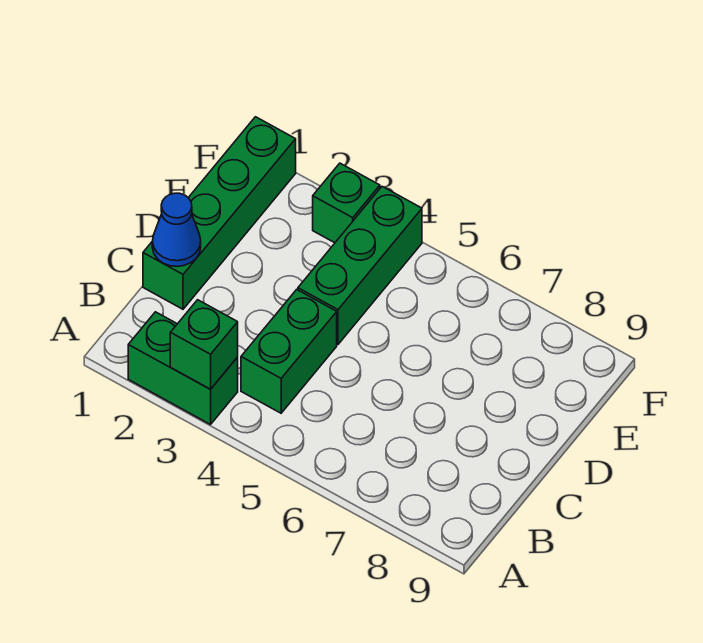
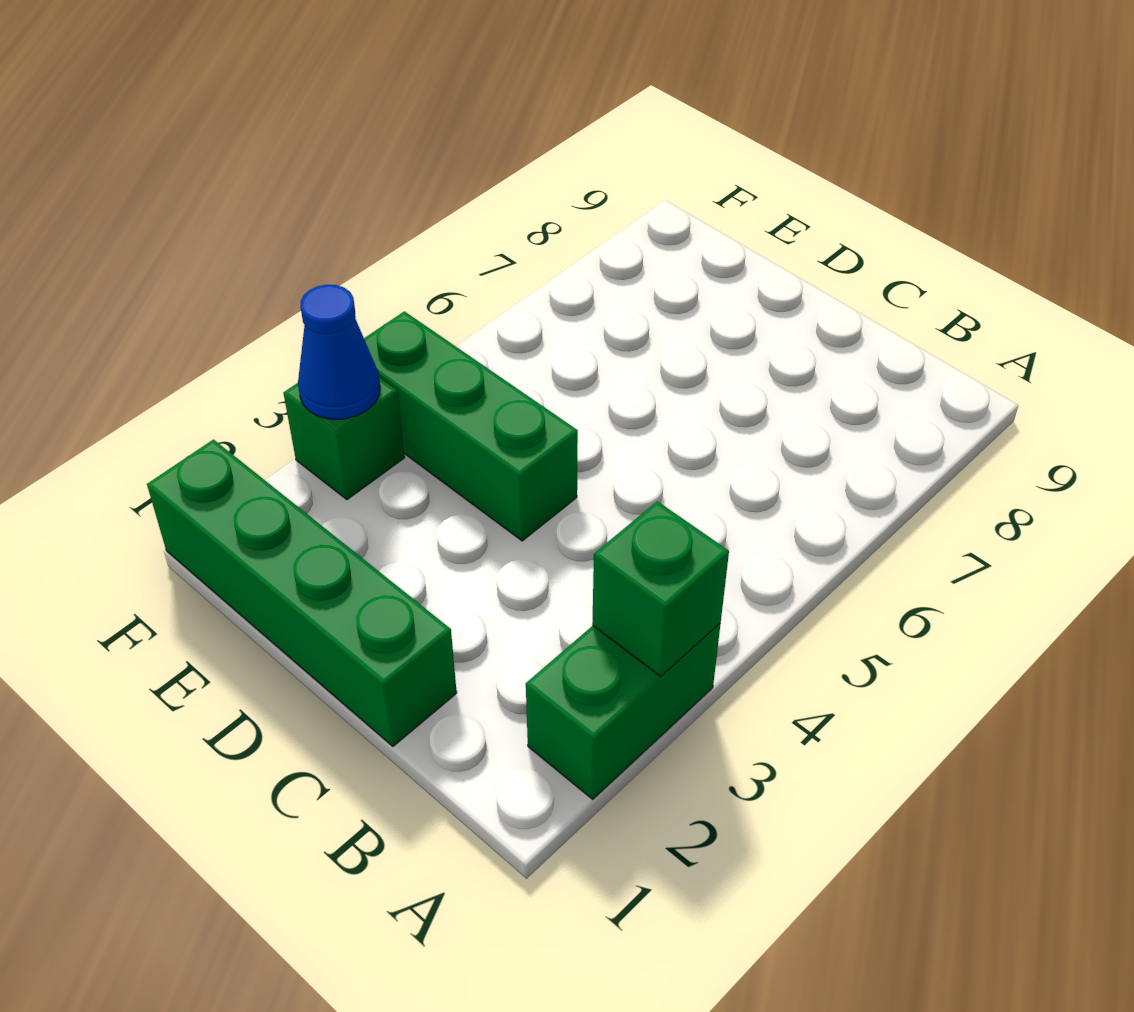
green 1x2 brick [241,290,337,413] -> none
blue 1x1 cone [152,193,201,267] -> blue 1x1 cone moved to [298,285,380,419]

